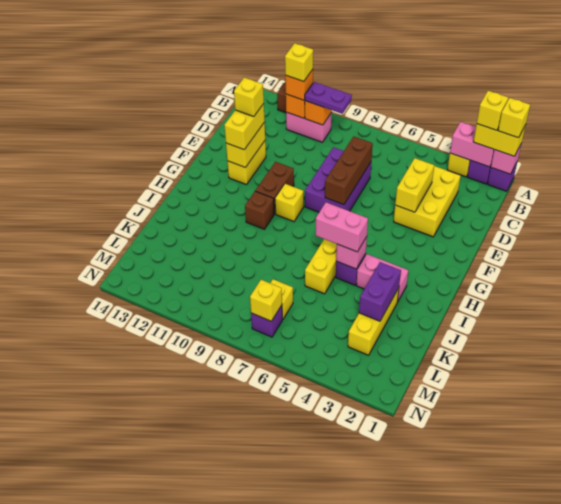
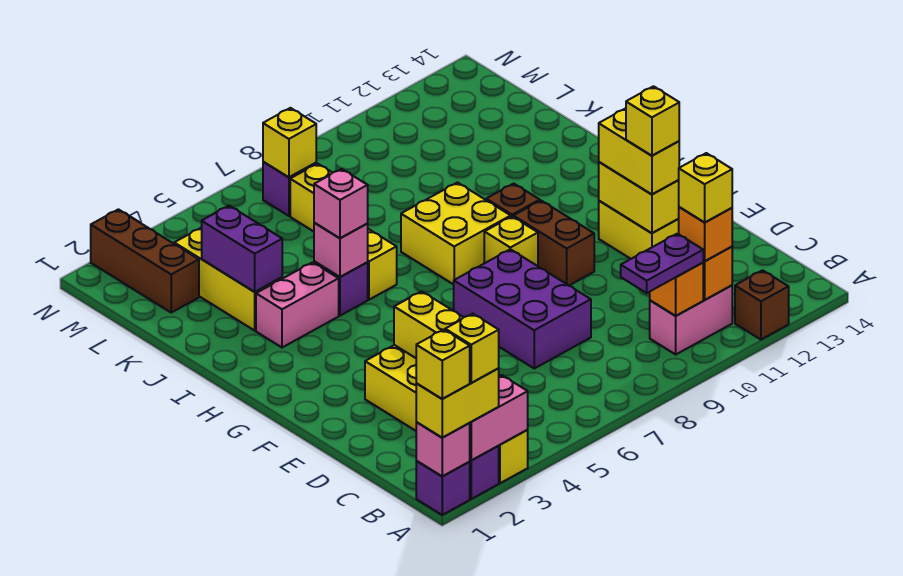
brown 1x3 brick [325,137,373,205] -> brown 1x3 brick moved to [91,209,199,313]
none -> yellow 2x2 brick [401,183,511,285]
pink 1x2 brick [316,202,368,252] -> pink 1x1 brick [314,169,368,238]

